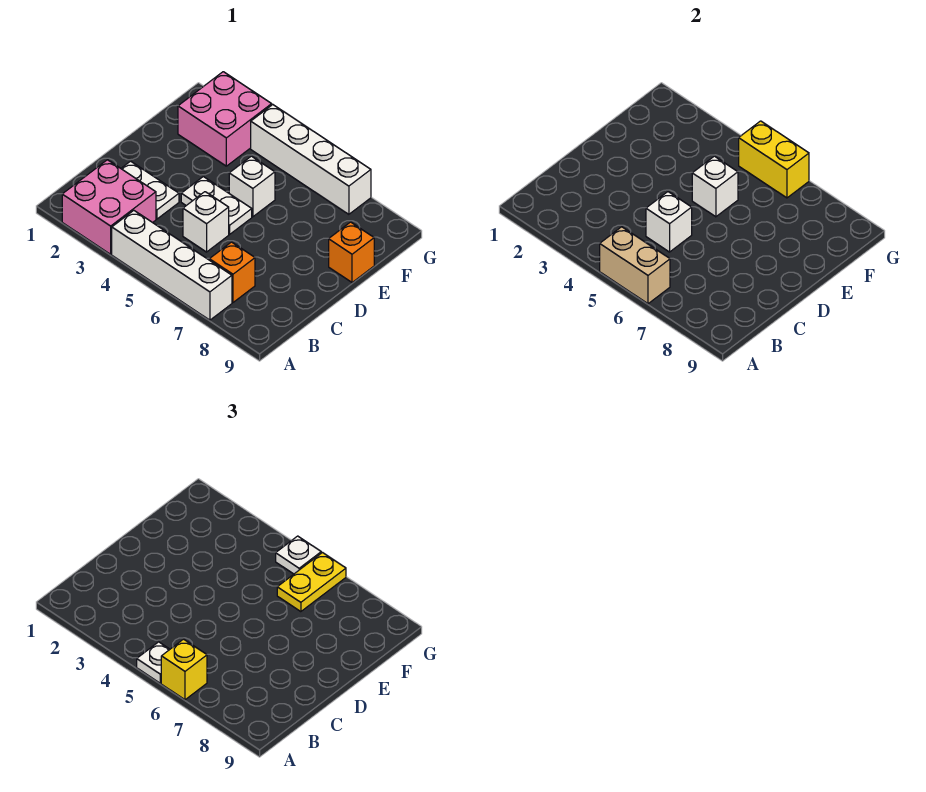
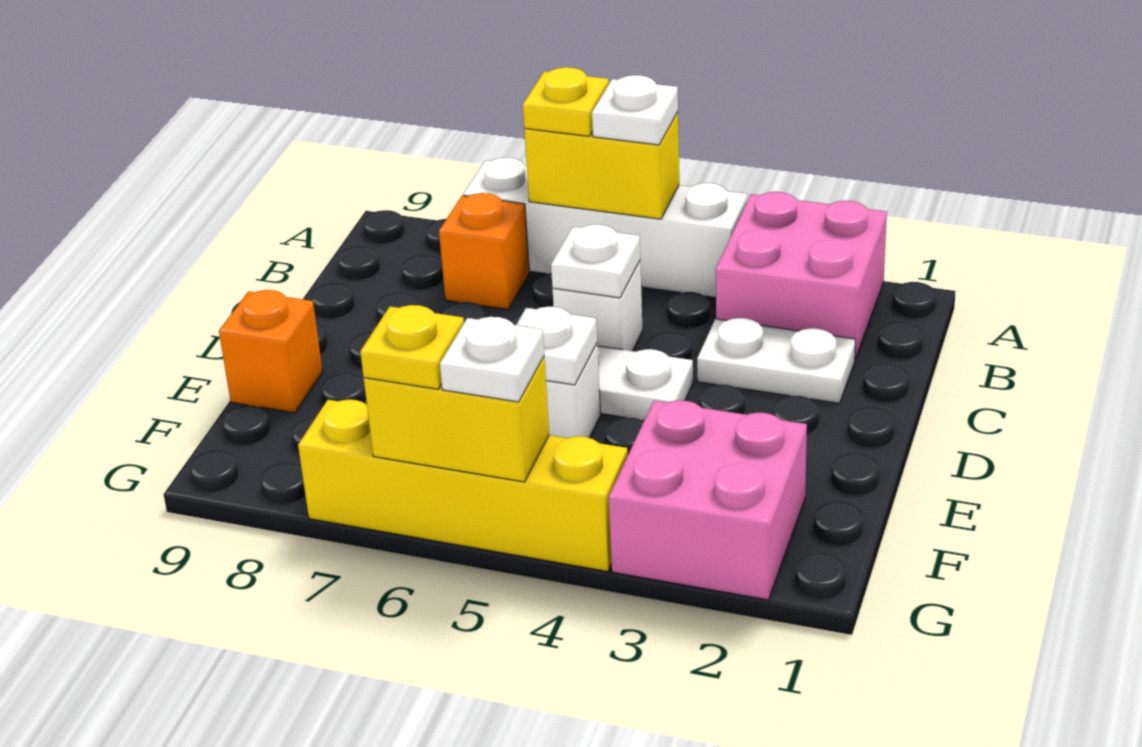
tan 1x2 brick [600,227,670,304] -> yellow 1x2 brick [524,112,679,219]
yellow 1x1 brick [161,639,207,700] -> yellow 1x1 plate [523,67,609,136]
white 1x1 brick [646,192,692,252] -> white 1x1 plate [551,224,640,298]
white 1x1 brick [692,156,738,217] -> white 1x1 plate [516,307,597,385]
yellow 1x2 plate [277,553,346,612] -> yellow 1x1 plate [360,305,464,389]
white 1x4 brick [251,105,371,214] -> yellow 1x4 brick [298,400,628,571]

